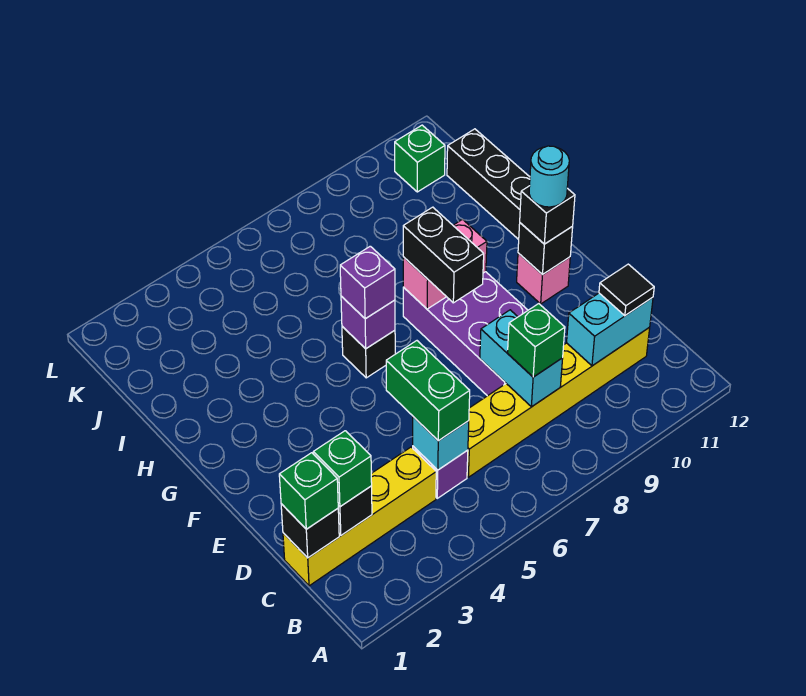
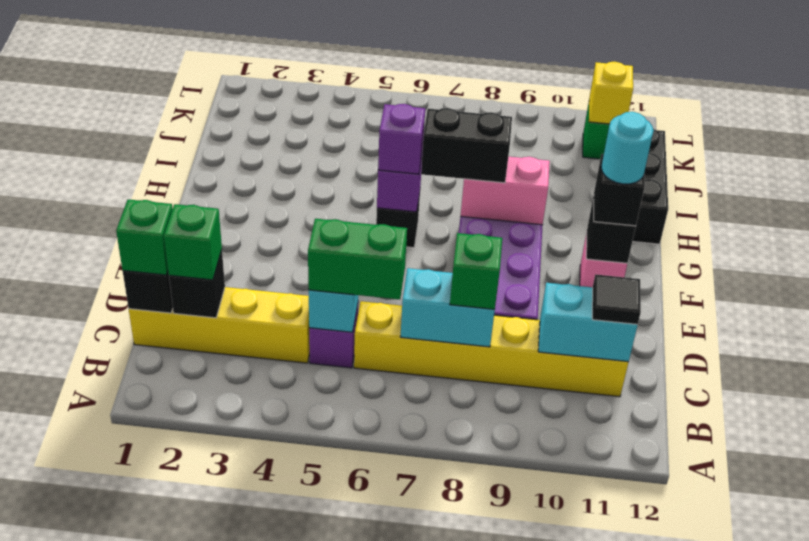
green 1x2 brick [386,341,470,441] -> green 1x2 brick turned to [308,219,407,299]
cyan 1x2 brick [480,310,563,407] -> cyan 1x2 brick turned to [400,268,495,347]
black 1x2 brick [403,207,484,303] -> black 1x2 brick turned to [421,108,512,183]
none -> yellow 1x1 brick [589,62,633,124]

